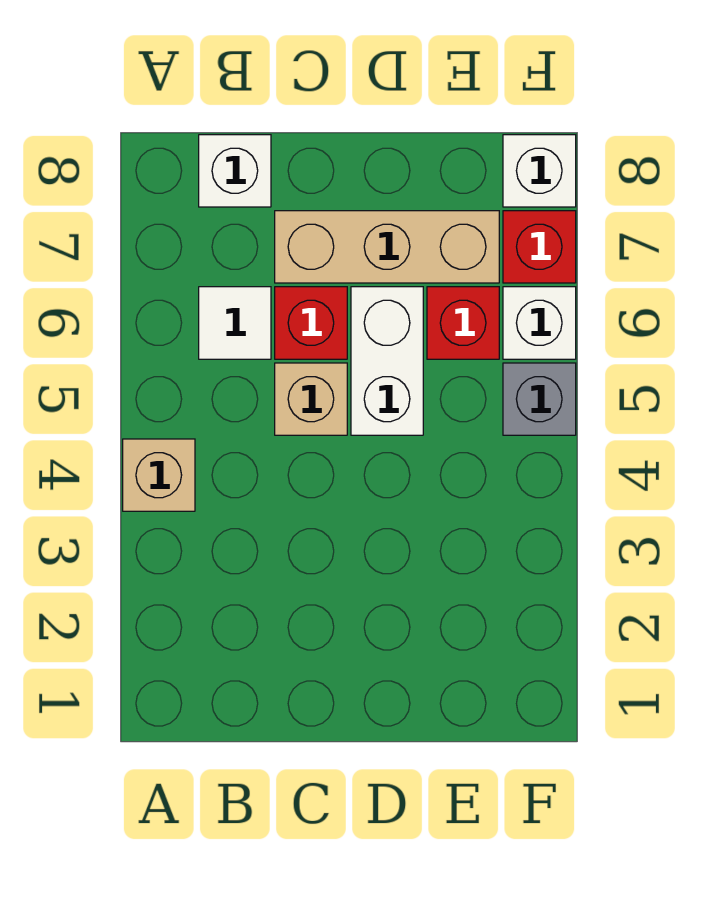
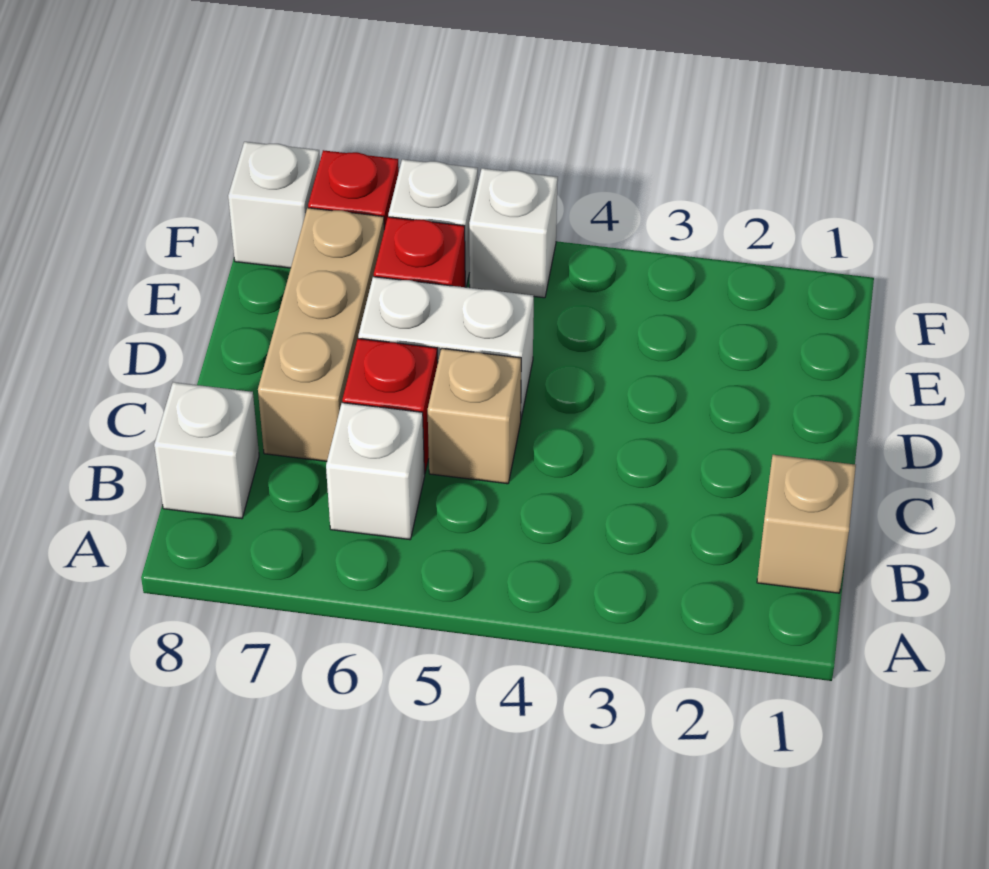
tan 1x1 brick [123,439,195,511] -> tan 1x1 brick moved to [757,455,856,593]
white 1x1 tile [199,287,271,359] -> white 1x1 brick [326,403,425,540]
grey 1x1 brick [503,363,576,435] -> white 1x1 brick [469,168,558,298]

